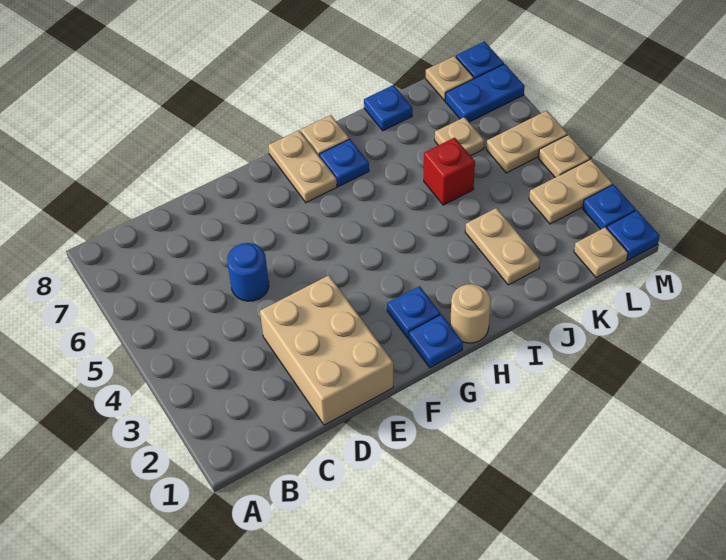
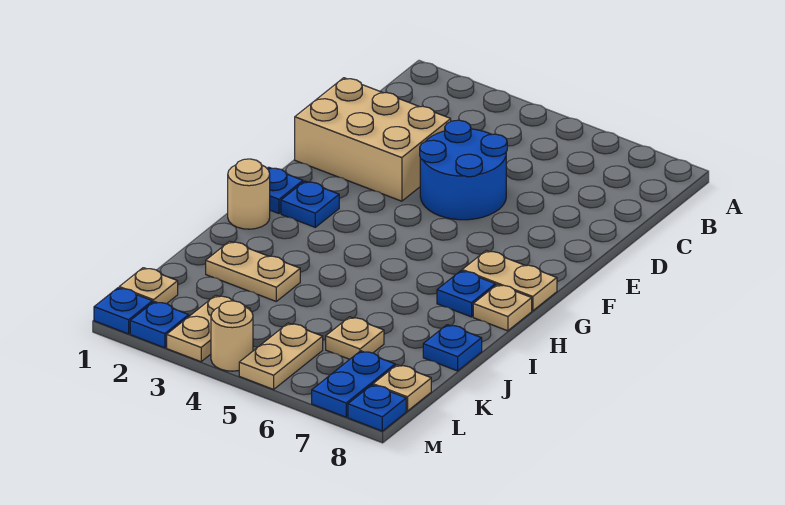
blue 1x1 round brick [227,243,269,301] -> blue 2x2 round brick [420,120,507,220]
red 1x1 brick [424,138,475,205] -> none
tan 1x1 plate [538,135,590,177] -> tan 1x1 round brick [211,301,253,371]

